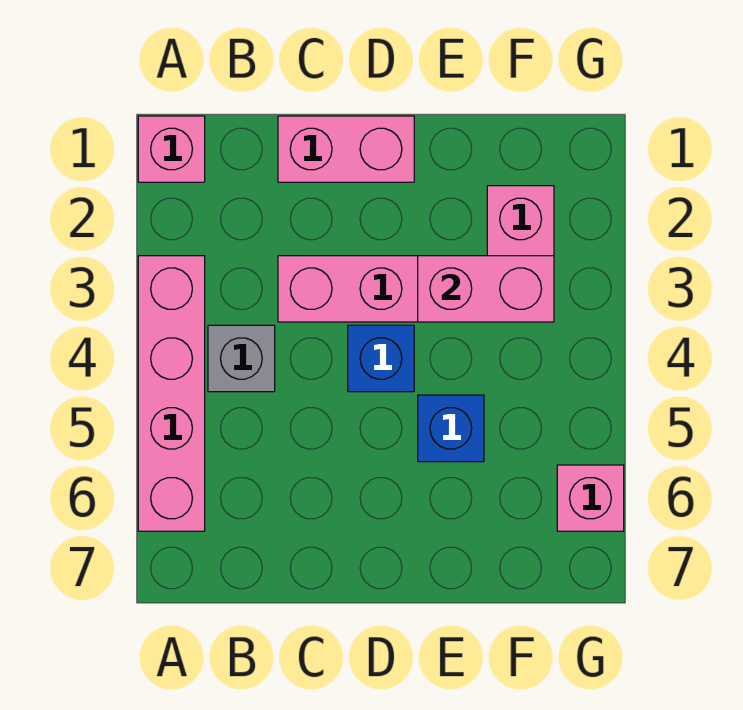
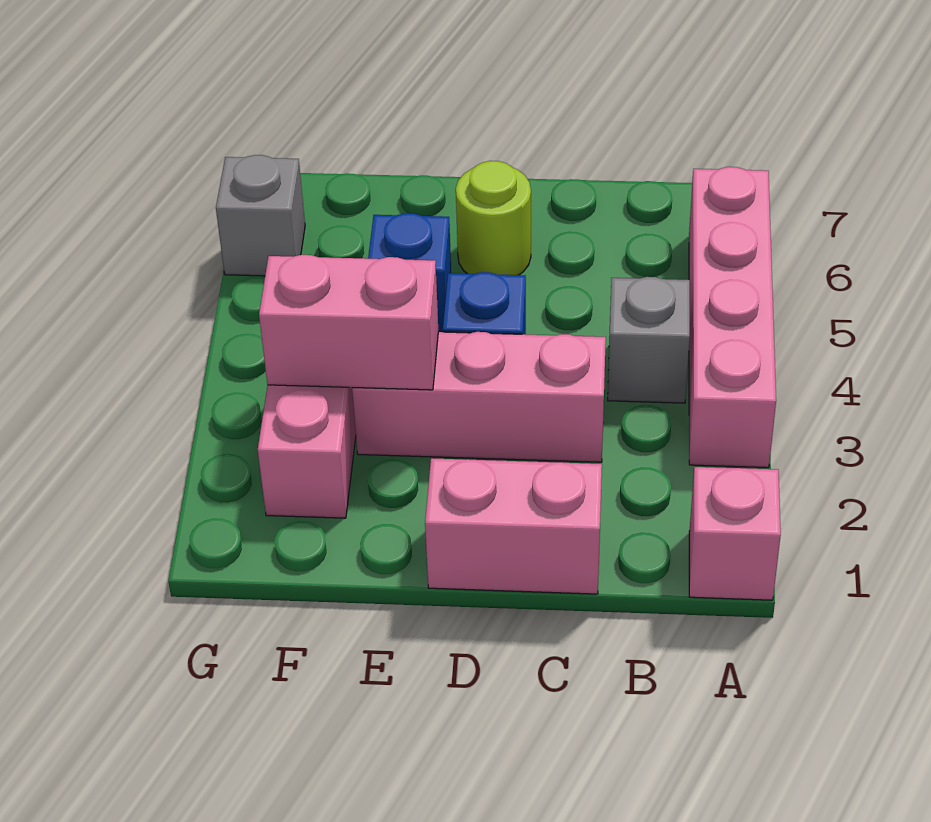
none -> lime 1x1 round brick [456,161,531,275]
pink 1x1 brick [557,465,624,531] -> grey 1x1 brick [216,155,305,276]

